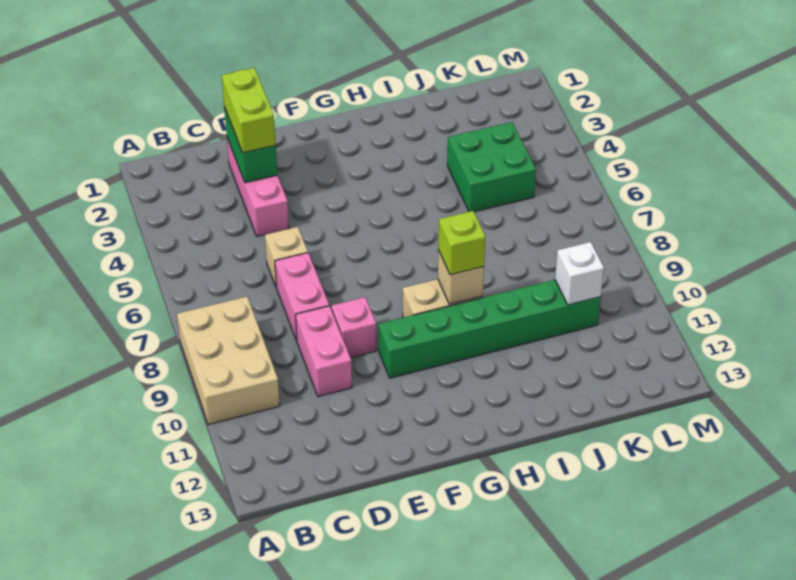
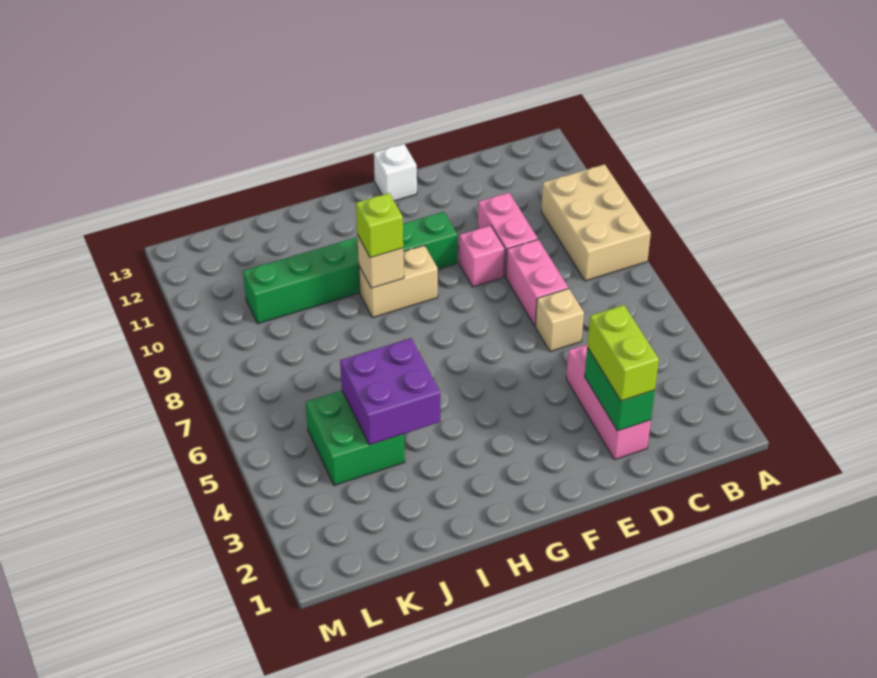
none -> purple 2x2 brick [340,338,440,445]
white 1x1 brick [555,242,604,305] -> white 1x1 brick moved to [374,144,417,201]

